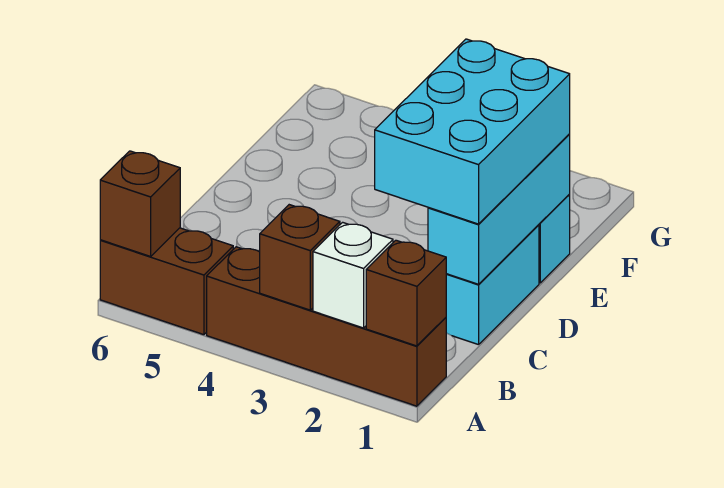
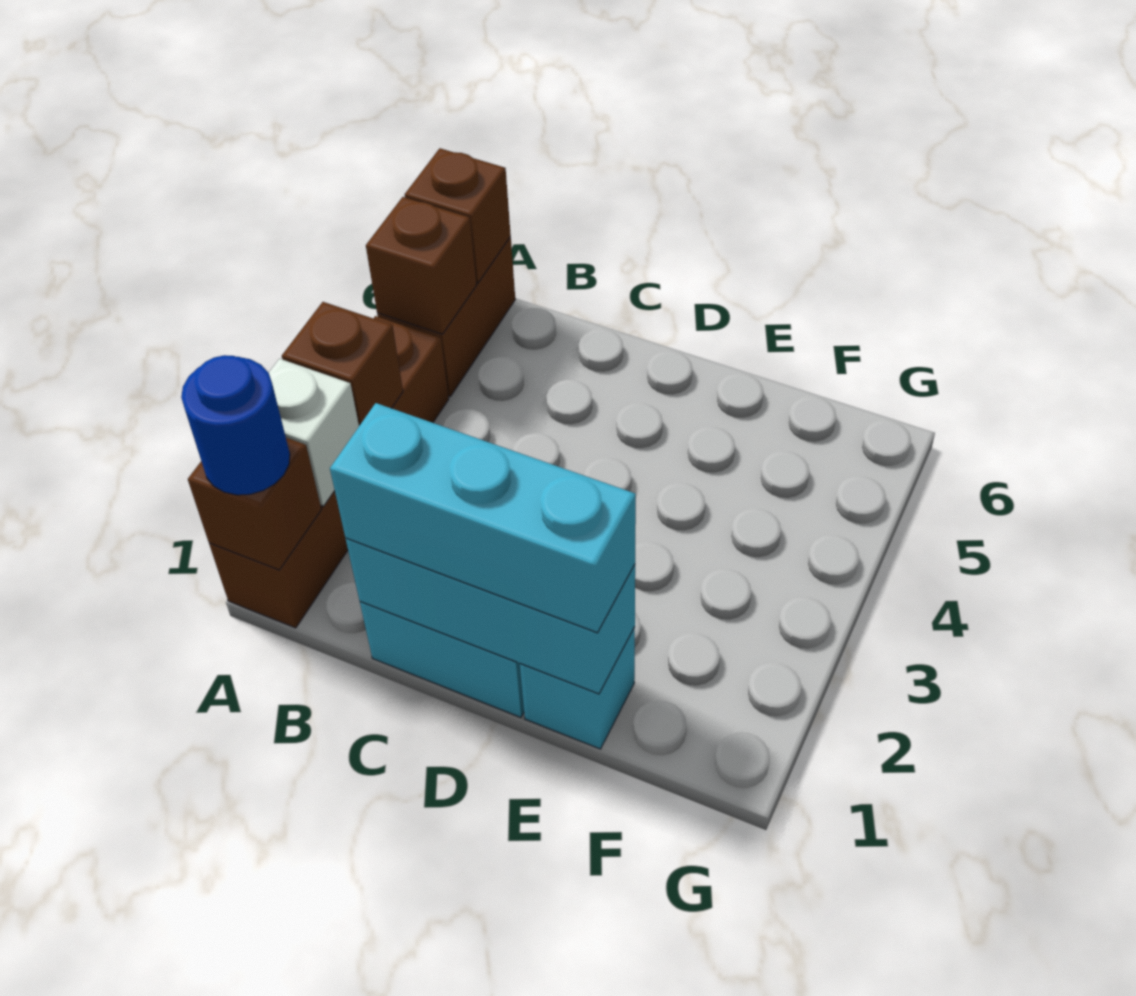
none -> blue 1x1 round brick [181,355,290,495]
none -> brown 1x1 brick [366,197,477,334]
cyan 2x3 brick [375,39,570,224] -> cyan 1x3 brick [330,403,636,633]

